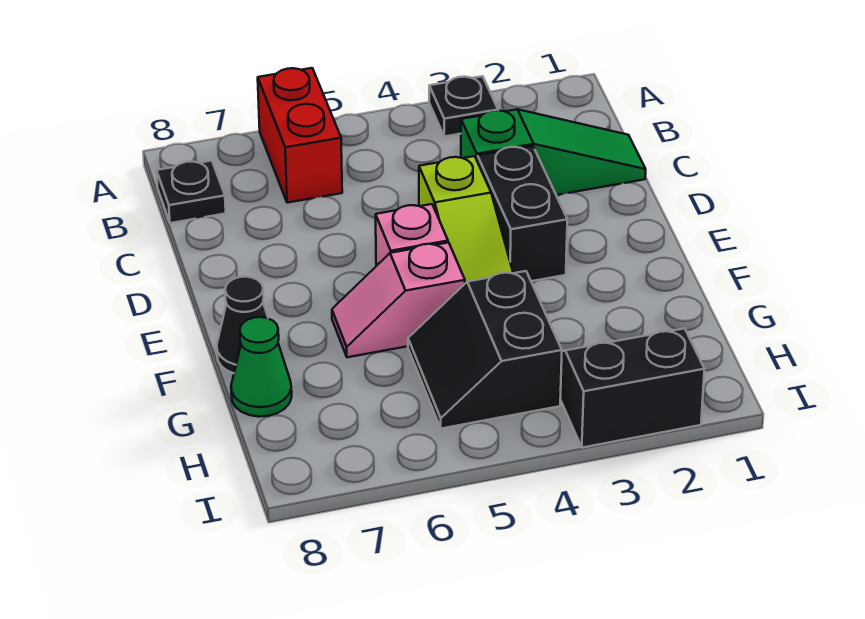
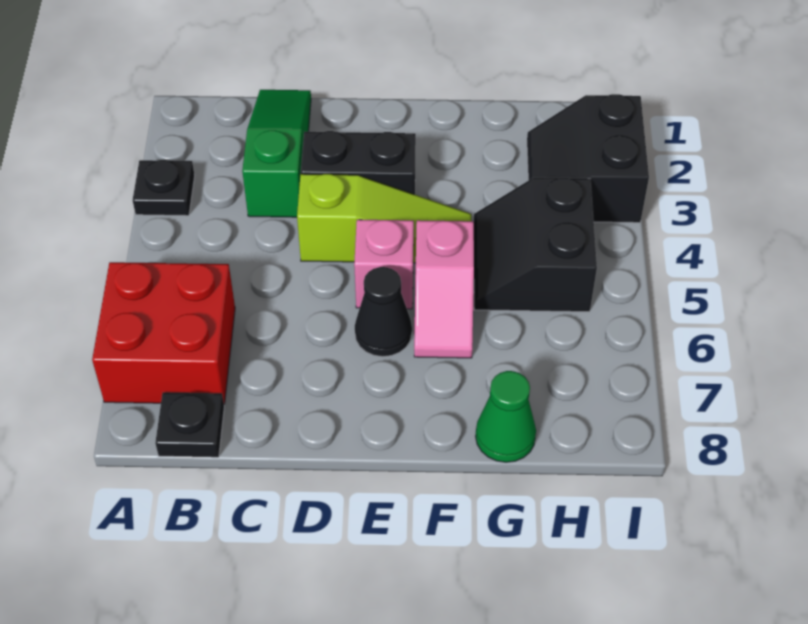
red 1x2 brick [258,68,342,203] -> red 2x2 brick [92,262,235,404]
black 1x1 cone [217,277,268,373] -> black 1x1 cone moved to [355,267,412,357]
black 2x2 slope [408,271,562,429] -> black 2x2 slope turned to [474,178,597,312]

